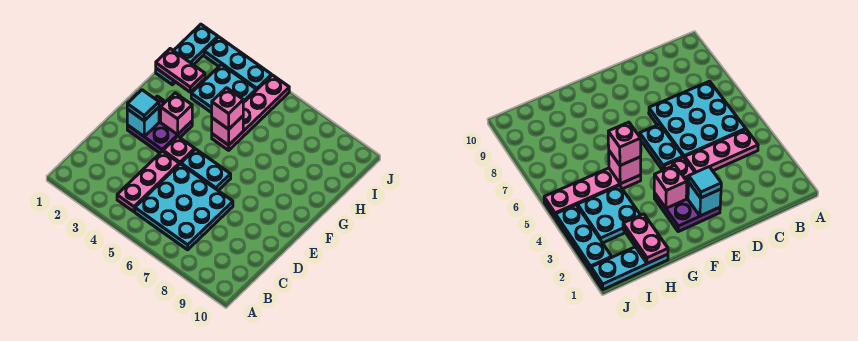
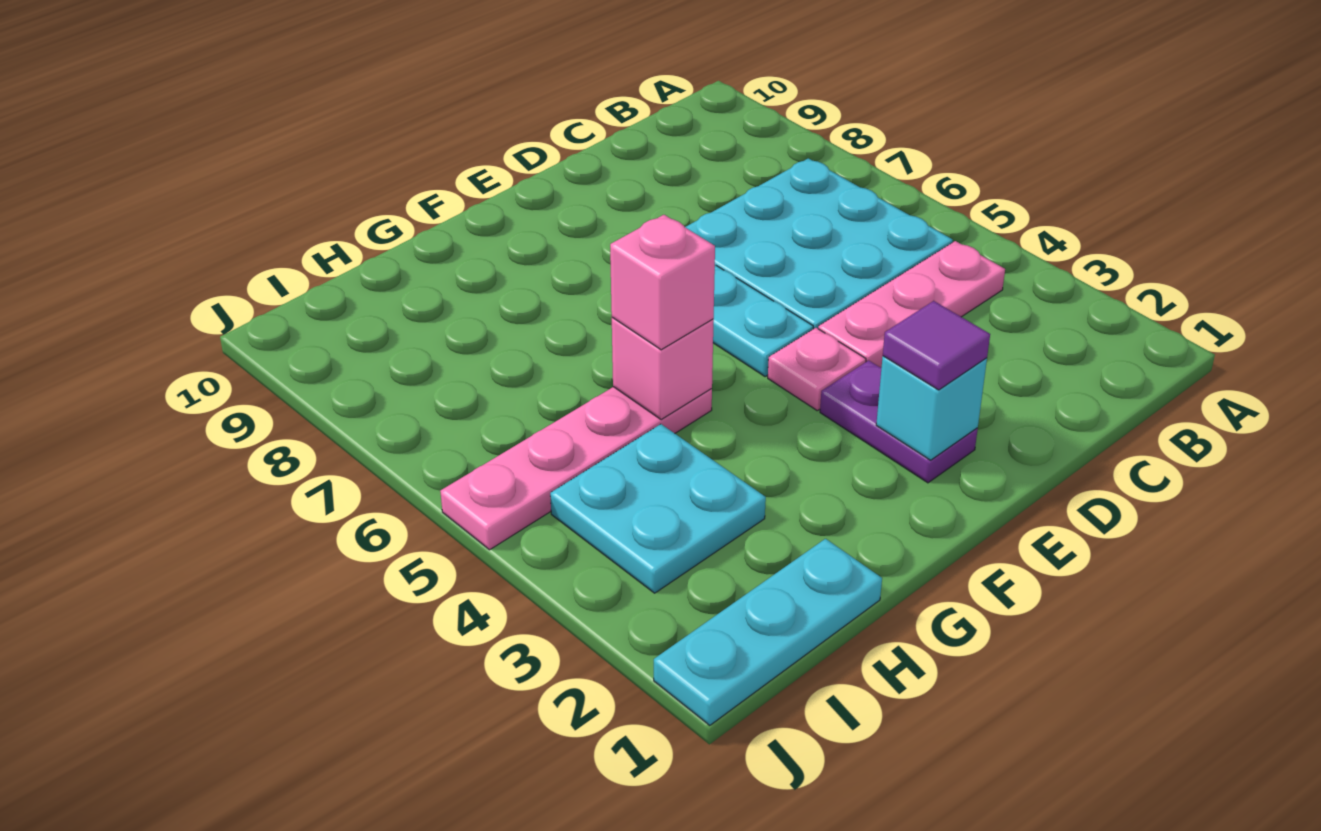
purple 2x2 plate [127,96,192,153] -> purple 1x2 plate [820,360,978,483]
cyan 1x1 tile [127,90,159,121] -> purple 1x1 tile [883,301,990,390]
pink 1x1 brick [161,93,192,134] -> none
pink 1x2 plate [156,49,205,92] -> none
cyan 1x3 plate [204,37,272,90] -> none

